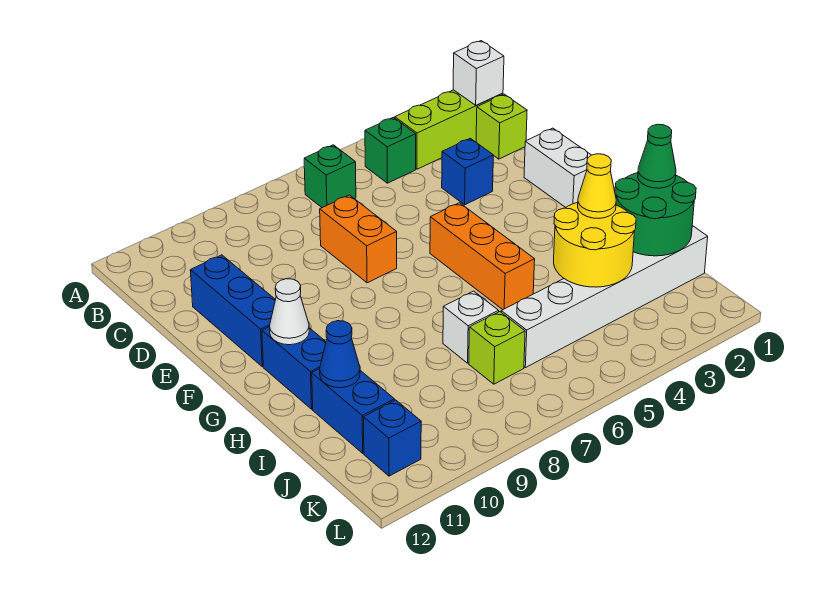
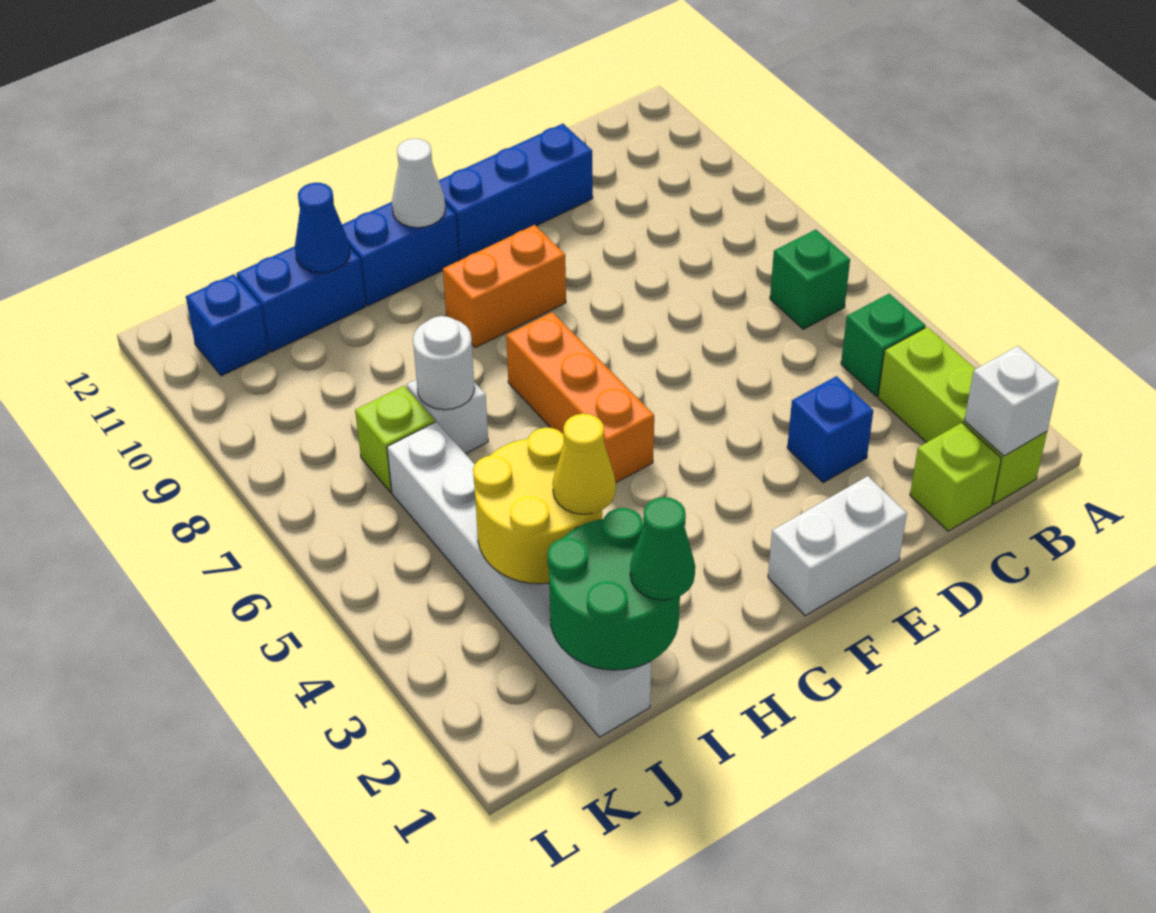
orange 1x2 brick [320,195,397,283] -> orange 1x2 brick moved to [443,225,566,348]
orange 1x3 brick [430,203,535,310] -> orange 1x3 brick turned to [506,312,654,483]
none -> white 1x1 round brick [413,316,475,410]

